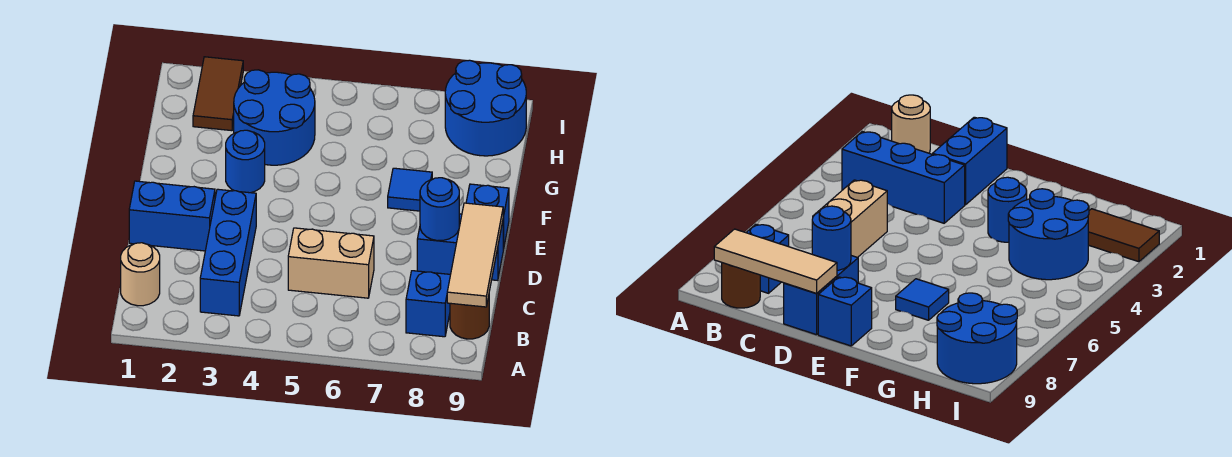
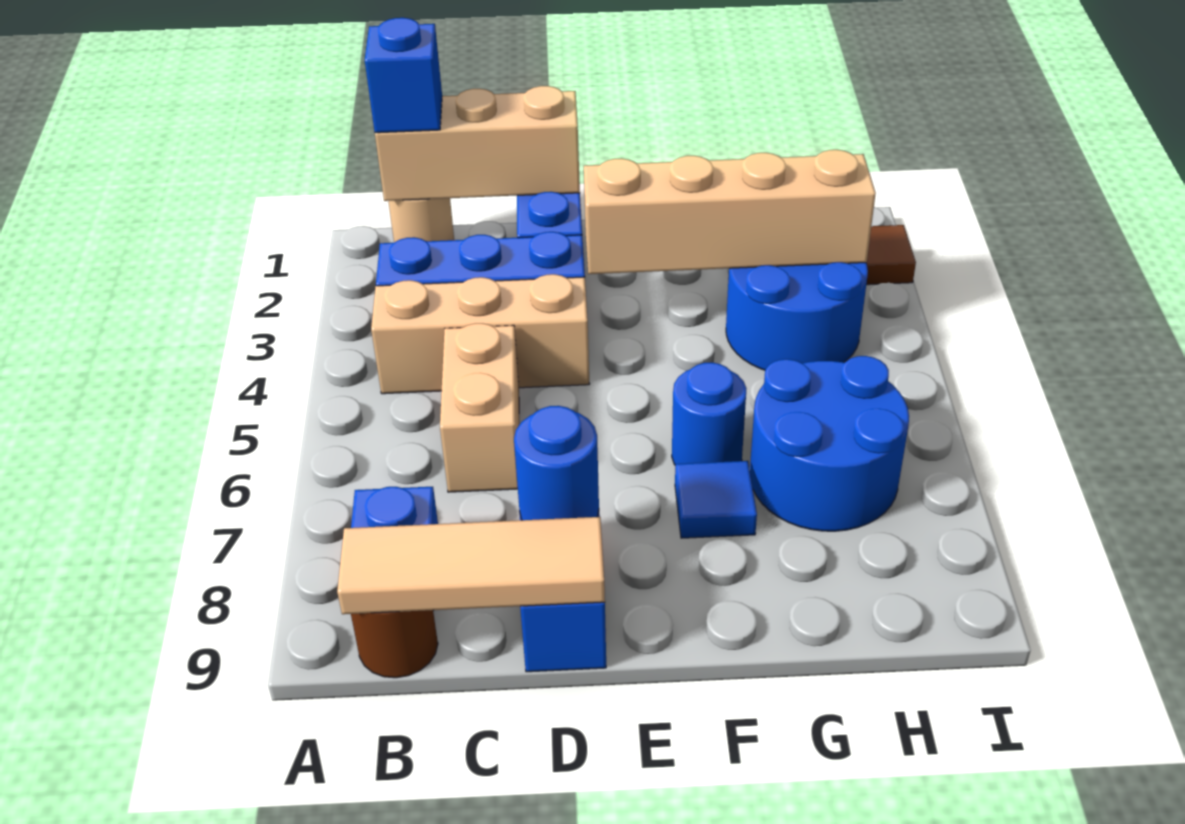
none -> tan 1x3 brick [375,86,580,201]
none -> tan 1x3 brick [371,274,589,394]
none -> tan 1x4 brick [584,150,876,274]
blue 1x1 brick [466,184,509,250] -> blue 1x1 brick moved to [365,18,442,133]
blue 1x1 round brick [226,130,265,193] -> blue 1x1 round brick moved to [672,363,747,465]
blue 2x2 round brick [445,60,526,156] -> blue 2x2 round brick moved to [750,356,909,531]

